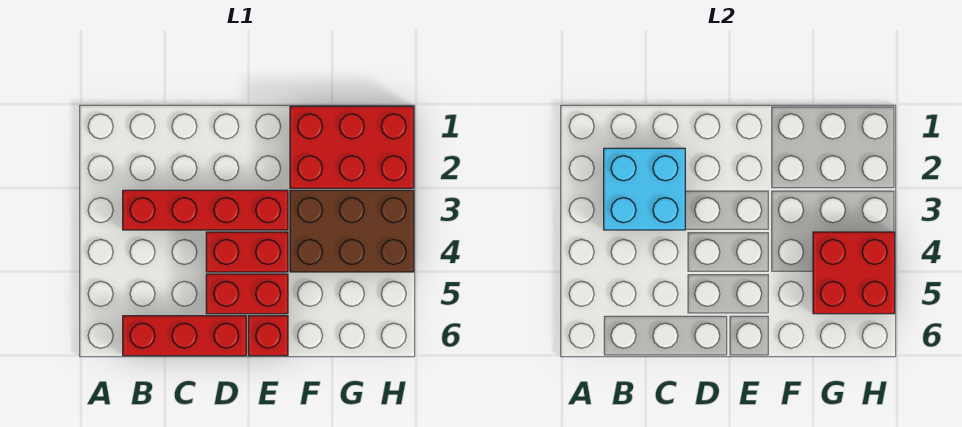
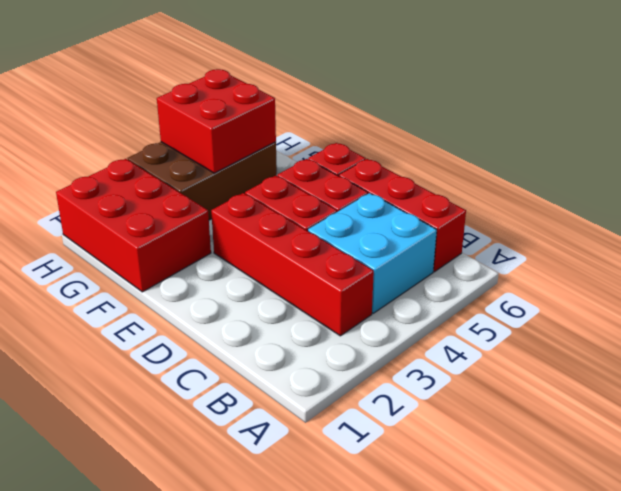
cyan 2x2 brick [604,148,685,230] -> cyan 2x2 brick moved to [308,193,437,313]
brown 2x3 brick [290,190,414,272] -> brown 2x3 brick turned to [127,142,277,220]

